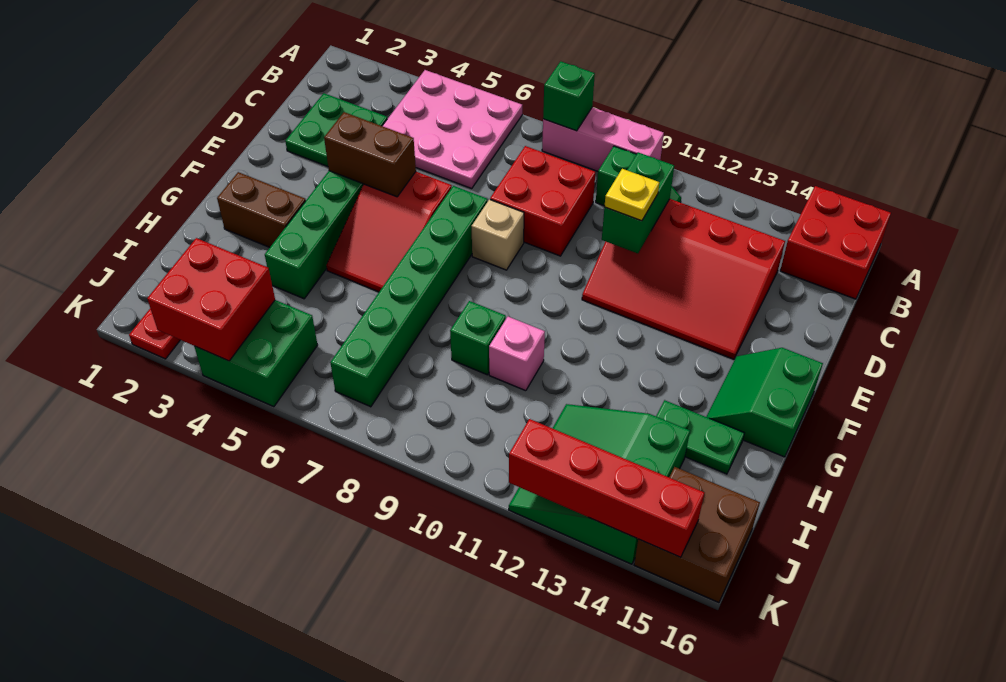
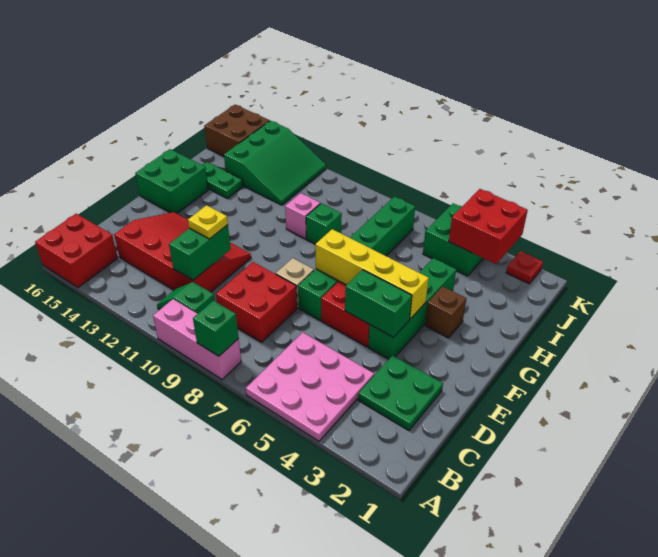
brown 1x2 brick [324,112,416,197] -> green 1x2 brick [345,270,412,337]
none -> yellow 1x4 brick [315,229,429,319]
green 2x2 slope [706,348,823,457] -> green 2x2 brick [135,149,208,213]
brown 1x2 brick [217,172,306,247] -> brown 1x1 brick [425,286,466,338]
red 1x4 brick [509,419,704,557] -> none

